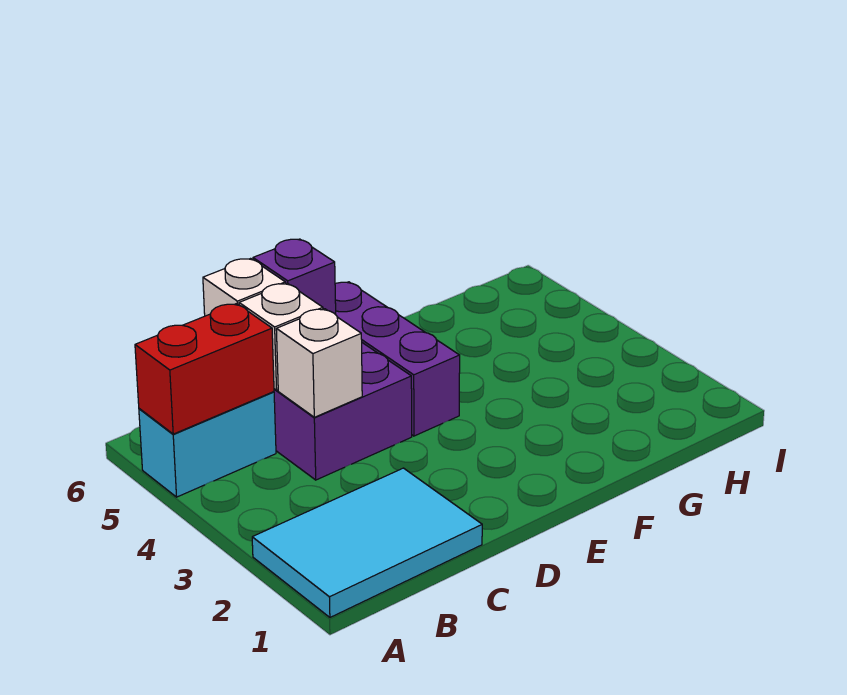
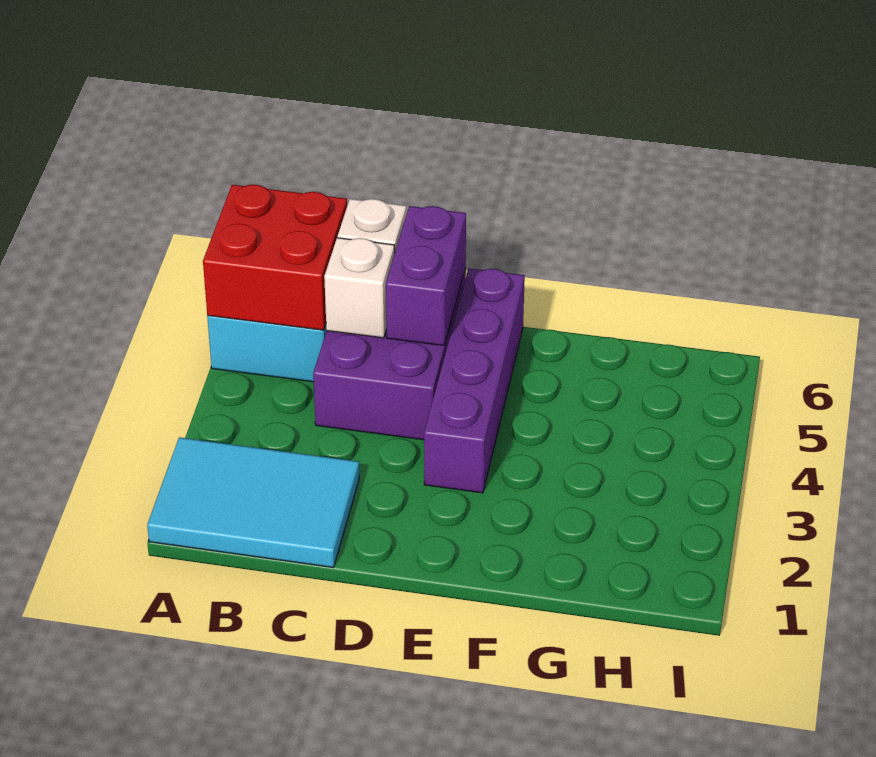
red 1x2 brick [135,304,274,434] -> red 2x2 brick [203,185,347,330]
white 1x1 brick [276,309,362,417] -> none
purple 1x1 brick [253,239,336,315] -> purple 1x2 brick [386,206,466,346]
purple 1x3 brick [335,282,460,436] -> purple 1x4 brick [424,268,525,493]

